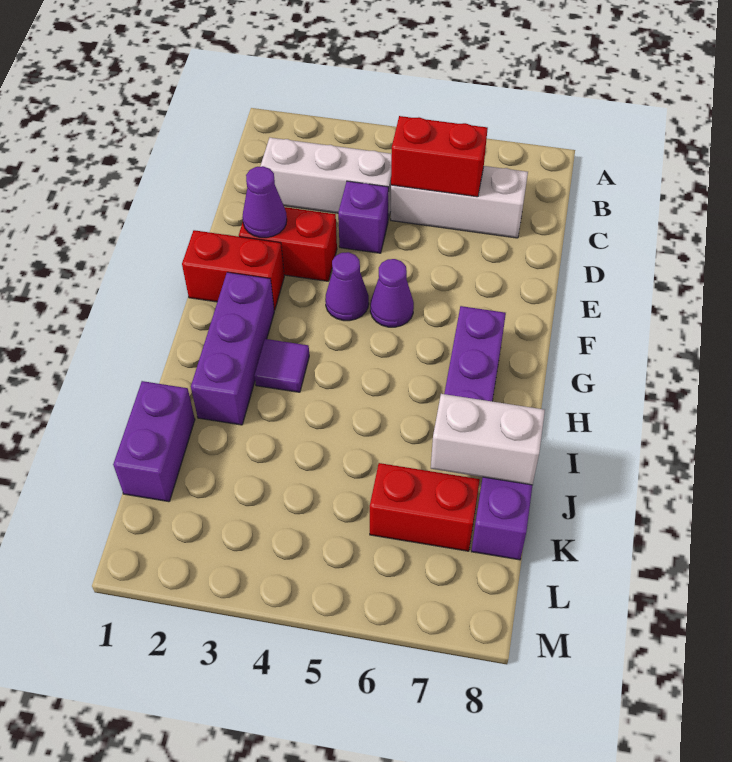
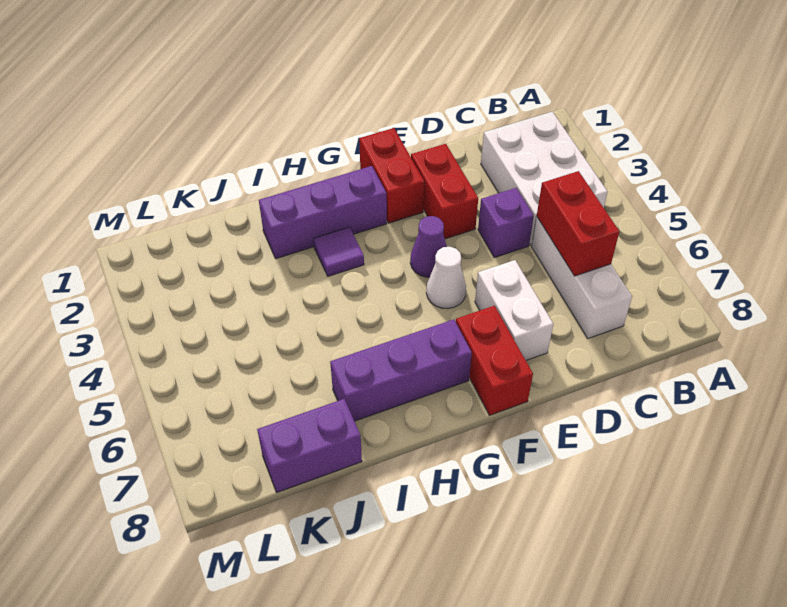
white 1x3 brick [260,138,391,220] -> white 2x3 brick [481,112,607,246]
purple 1x1 cone [242,166,287,238] -> none
purple 1x1 cone [370,259,414,327] -> white 1x1 cone [426,247,466,309]
purple 1x2 brick [113,381,195,502] -> none
white 1x2 brick [431,394,545,485] -> white 1x2 brick moved to [475,260,553,360]
red 1x2 brick [370,463,480,551] -> red 1x2 brick moved to [456,306,533,415]

